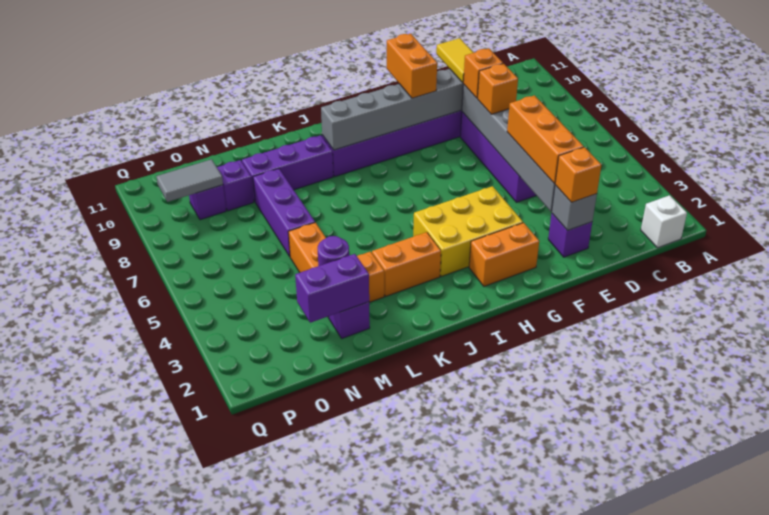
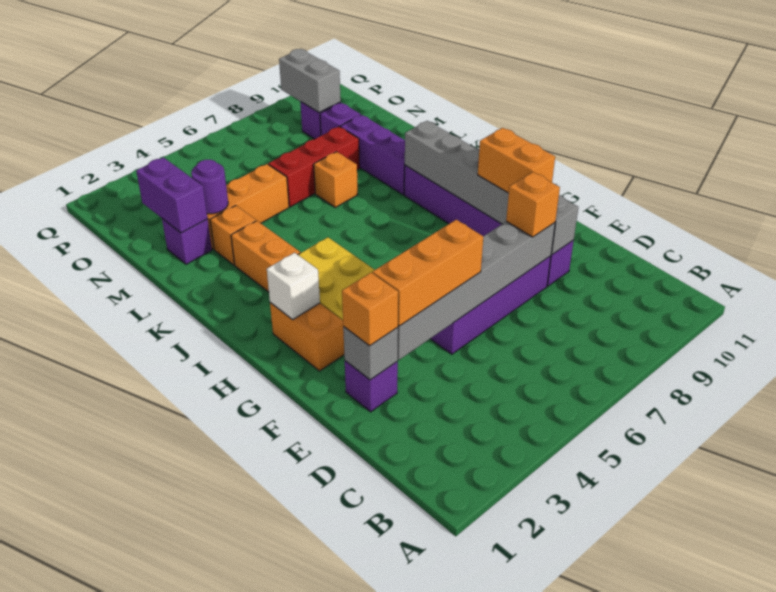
white 1x1 brick [641,195,687,248] -> white 1x1 brick moved to [267,253,320,320]
orange 1x1 brick [478,64,518,114] -> orange 1x1 brick moved to [314,152,358,207]
yellow 1x2 tile [436,38,474,83] -> none
orange 1x2 brick [386,34,437,98] -> orange 1x2 brick turned to [478,128,555,193]
purple 1x3 brick [253,169,315,256] -> red 1x3 brick [268,127,360,207]
grey 1x2 tile [156,159,223,202] -> grey 1x2 brick [279,49,341,113]

